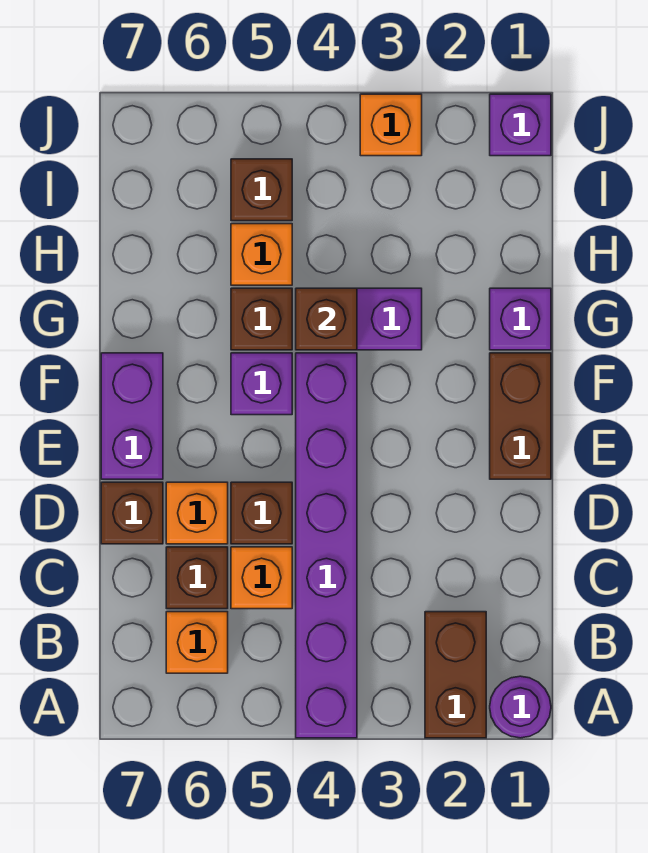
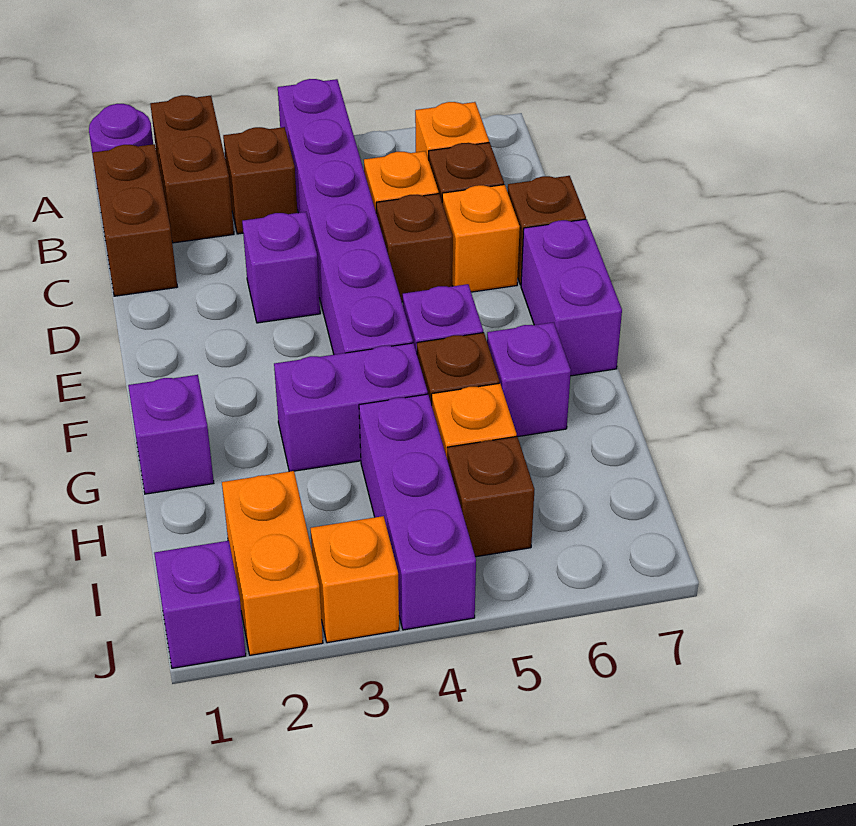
none -> purple 1x1 brick [242,212,320,323]
brown 1x2 brick [490,353,551,479] -> brown 1x2 brick moved to [92,144,177,296]
brown 1x1 brick [296,288,357,350] -> brown 1x1 brick moved to [223,127,297,234]
none -> purple 1x1 brick [487,322,571,437]
none -> purple 1x3 brick [359,394,476,630]
none -> orange 1x2 brick [222,471,323,655]

